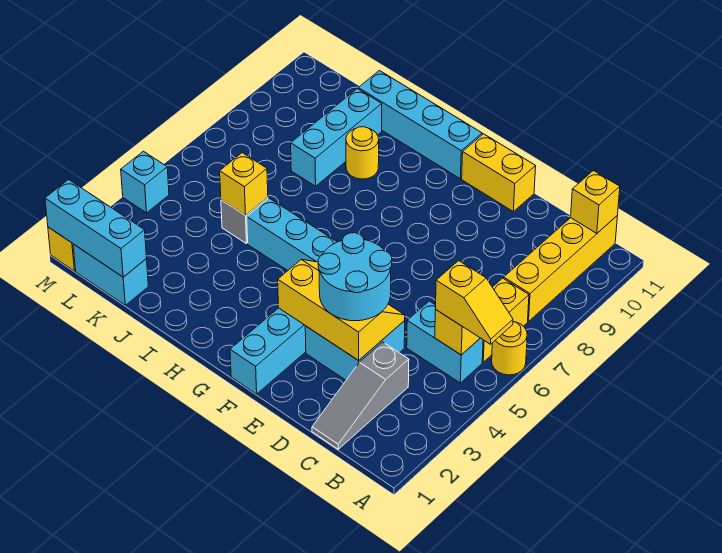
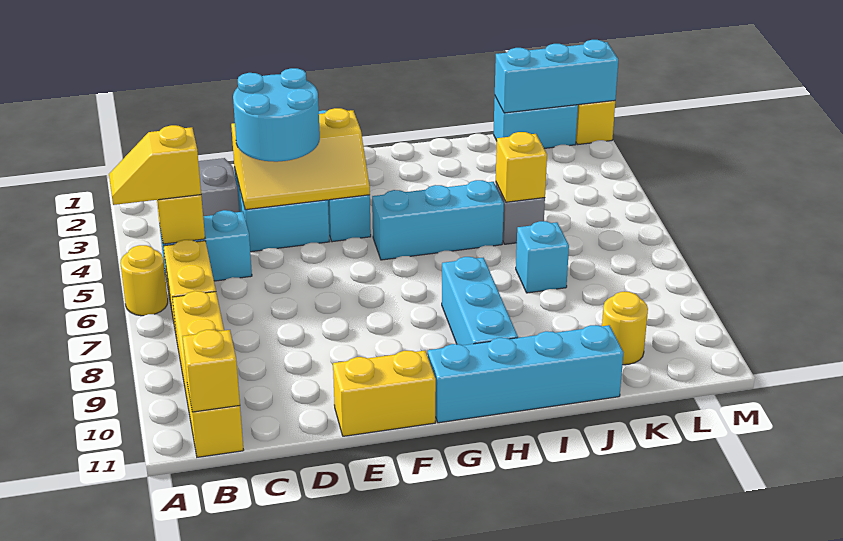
yellow 1x1 round brick [346,127,379,179] -> yellow 1x1 round brick moved to [602,292,648,365]
cyan 1x3 brick [291,89,382,186] -> cyan 1x3 brick moved to [442,257,518,345]
cyan 1x1 brick [121,151,169,213] -> cyan 1x1 brick moved to [516,221,569,293]

